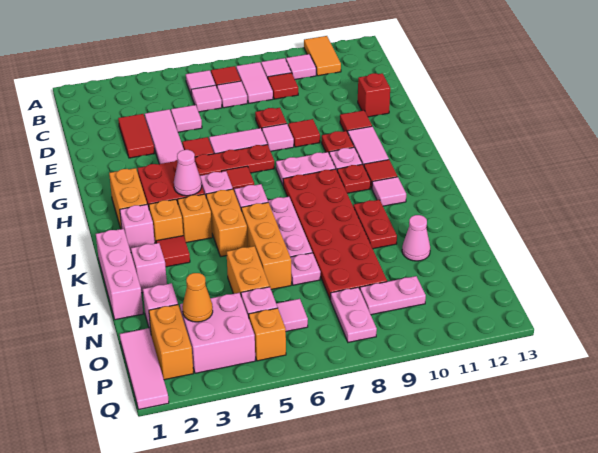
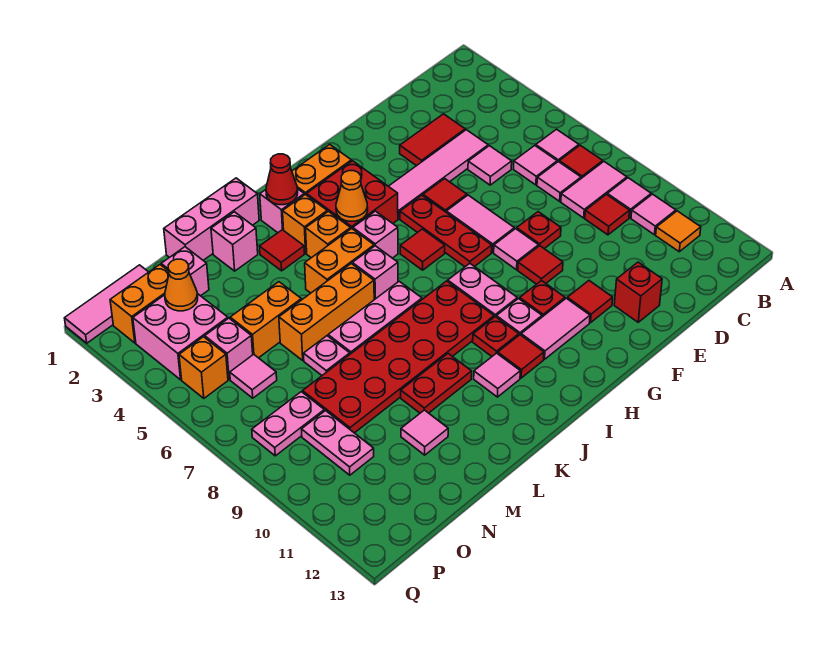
orange 1x2 tile [304,36,341,76] -> orange 1x1 tile [656,211,701,252]
pink 1x1 cone [174,150,202,196] -> orange 1x1 cone [336,171,368,221]
none -> red 1x1 cone [266,154,298,205]
pink 1x1 cone [402,215,430,261] -> pink 1x1 tile [401,410,448,455]

